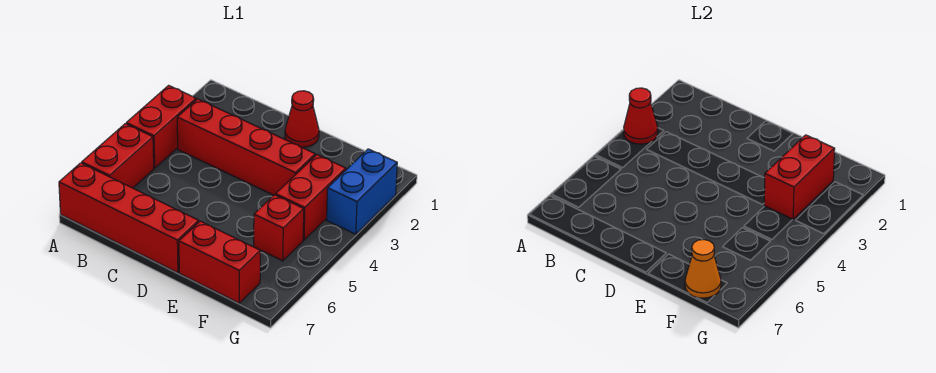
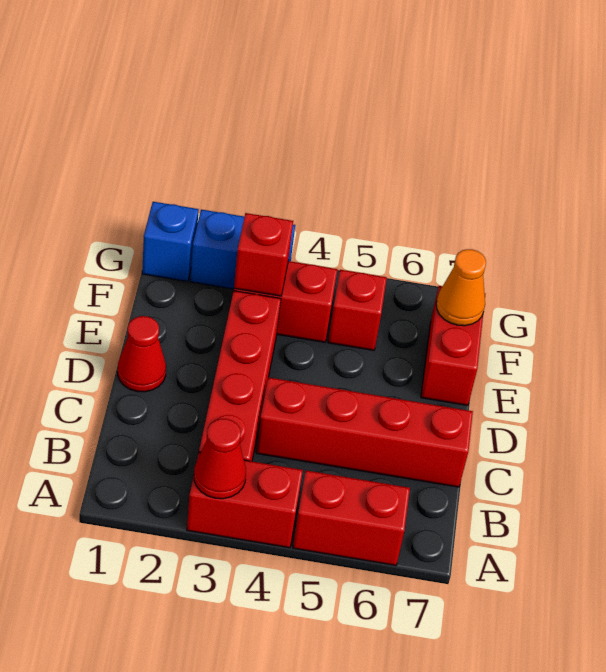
red 1x4 brick [59,163,199,273] -> red 1x4 brick turned to [256,377,473,487]
red 1x2 brick [764,135,835,220] -> red 1x1 brick [234,213,293,296]
none -> blue 1x1 brick [142,202,199,281]

